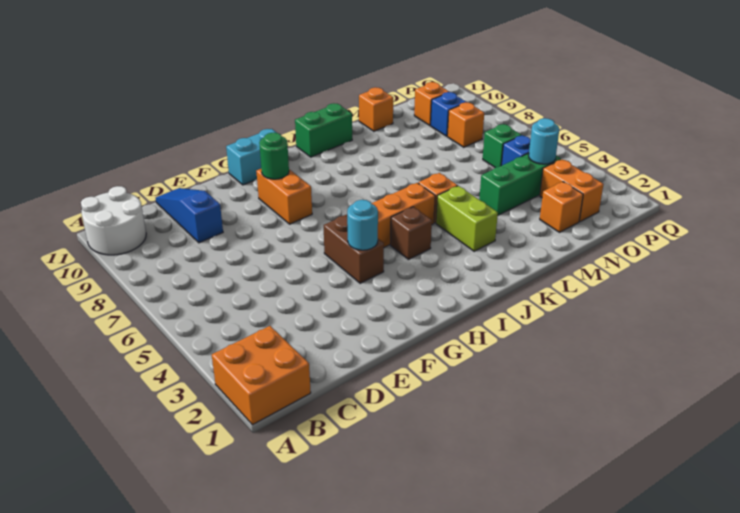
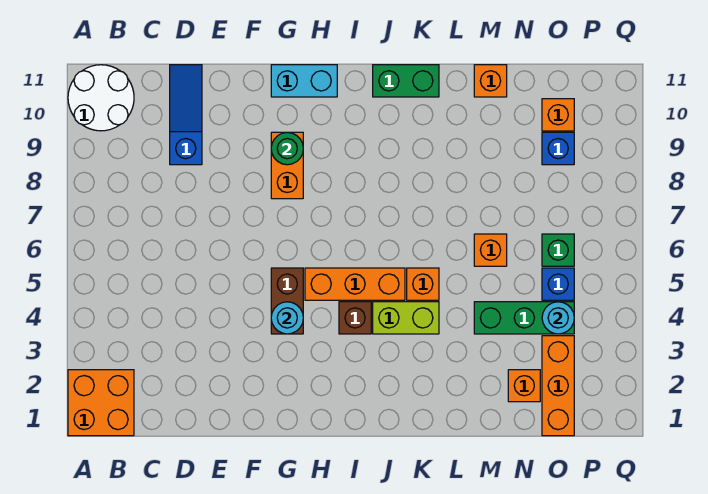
lime 1x2 brick [436,186,498,251] -> lime 1x2 brick turned to [373,302,439,334]
orange 1x2 brick [540,159,604,222] -> orange 1x3 brick [542,336,574,436]
orange 1x1 brick [447,102,484,147] -> orange 1x1 brick moved to [474,234,507,266]

